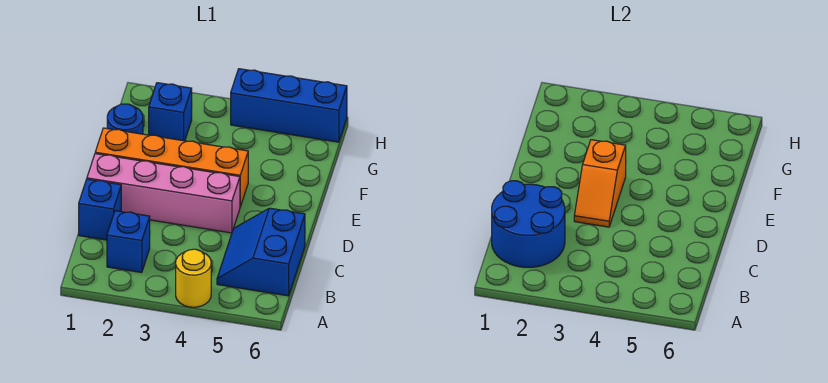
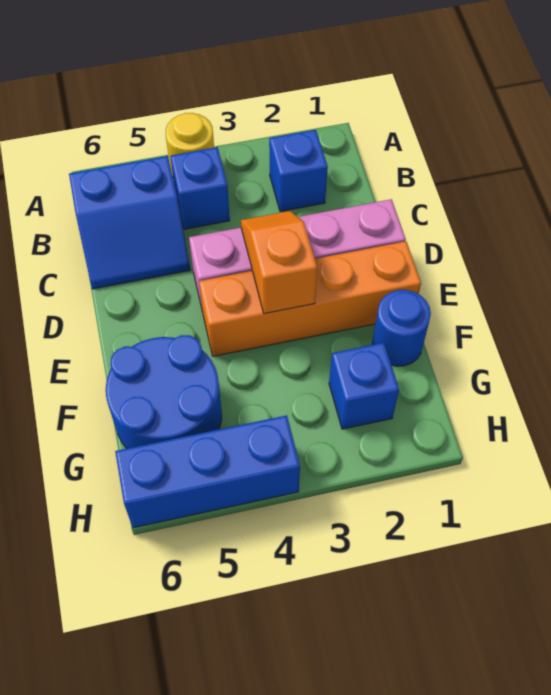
blue 2x2 round brick [492,181,565,267] -> blue 2x2 round brick moved to [106,335,222,448]
blue 2x2 slope [217,208,305,296] -> blue 2x2 slope turned to [69,156,190,289]
blue 1x1 brick [79,179,121,240] -> blue 1x1 brick moved to [170,147,230,229]

